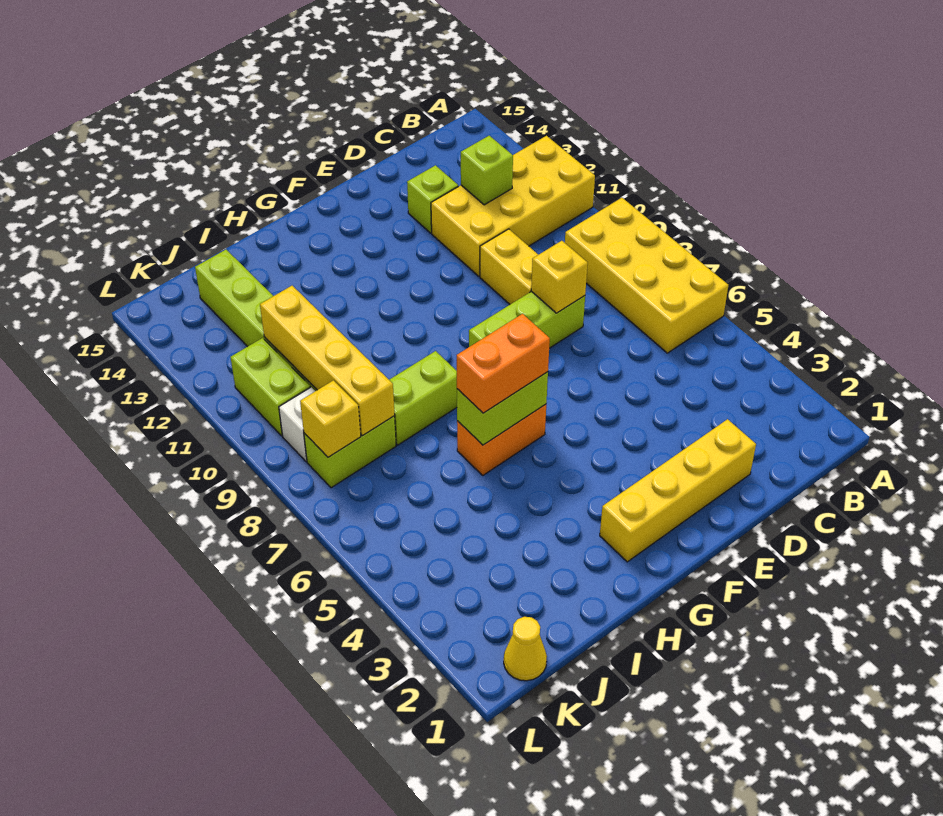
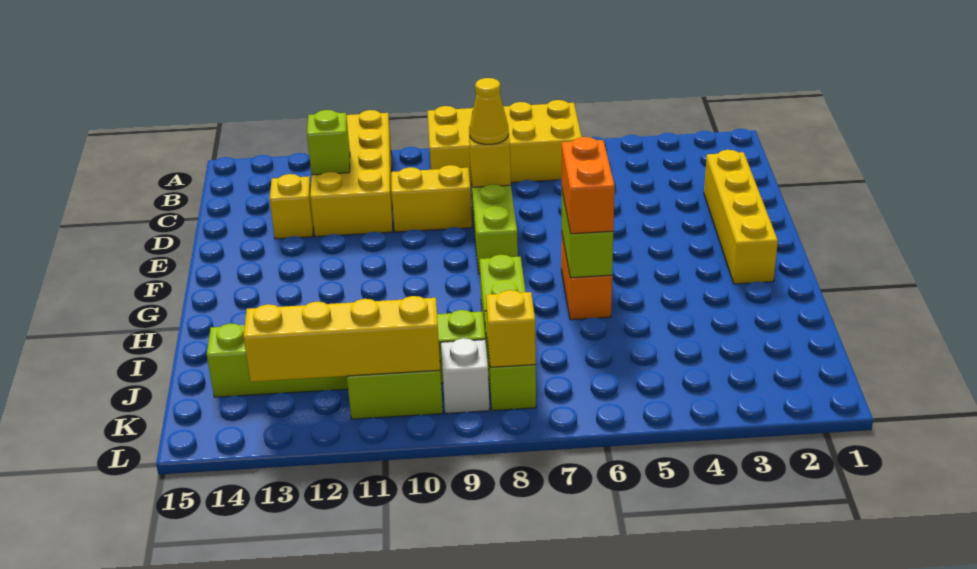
lime 1x1 brick [407,165,458,233] -> yellow 1x1 brick [270,174,314,239]
yellow 1x4 brick [260,286,395,436] -> yellow 1x4 brick moved to [243,296,440,382]
yellow 1x1 cone [504,617,547,681] -> yellow 1x1 cone moved to [470,78,509,144]

